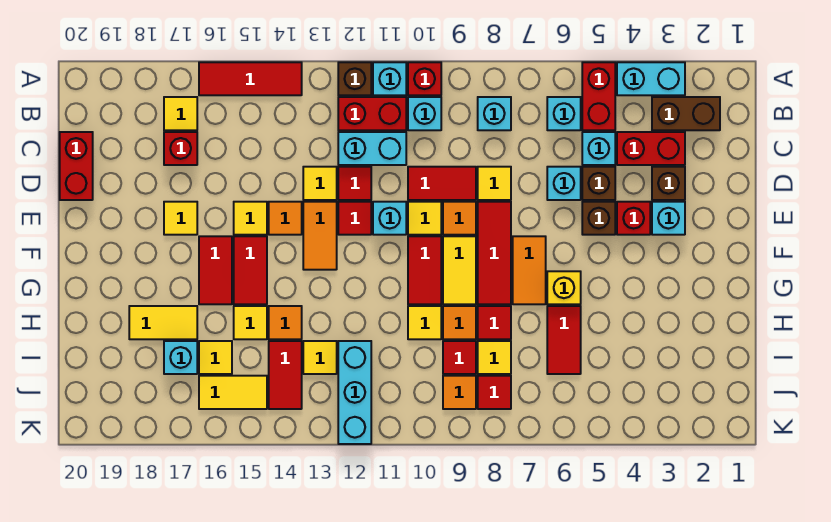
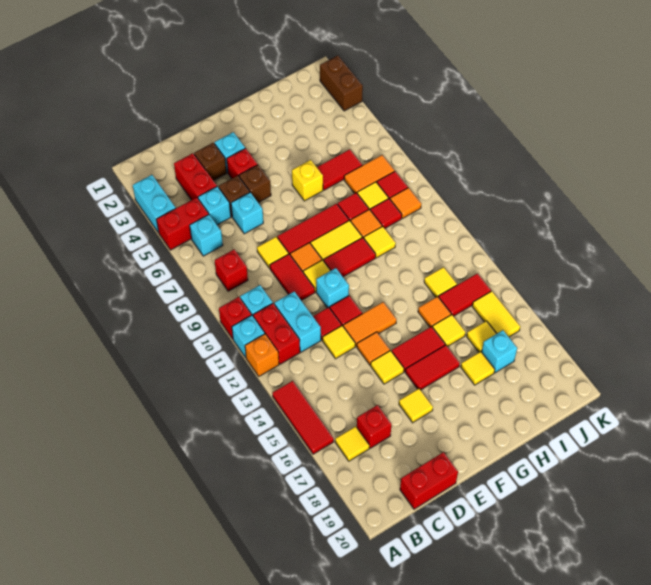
brown 1x1 brick [338,62,371,95] -> orange 1x1 brick [245,334,279,376]
brown 1x2 brick [652,97,720,130] -> brown 1x2 brick moved to [320,56,363,111]
cyan 1x1 brick [478,97,511,130] -> red 1x1 brick [215,249,248,291]
orange 1x2 tile [513,236,546,304] -> orange 1x2 tile moved to [344,155,395,193]
yellow 1x2 tile [129,306,197,339] -> yellow 1x1 tile [461,352,495,385]
cyan 1x3 brick [338,341,371,444] -> none

